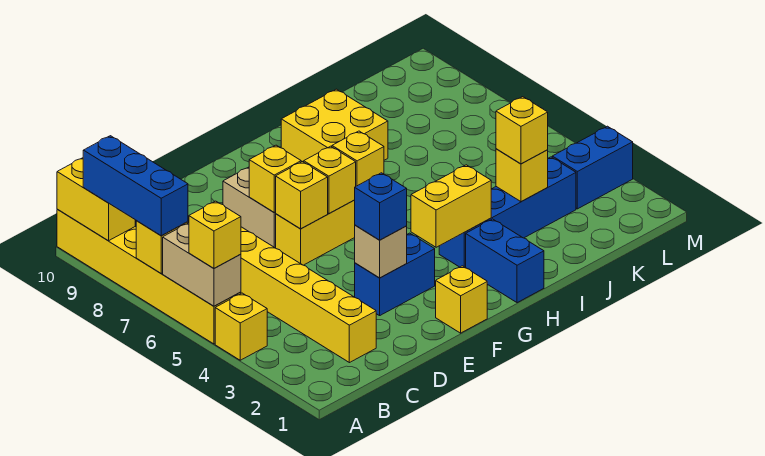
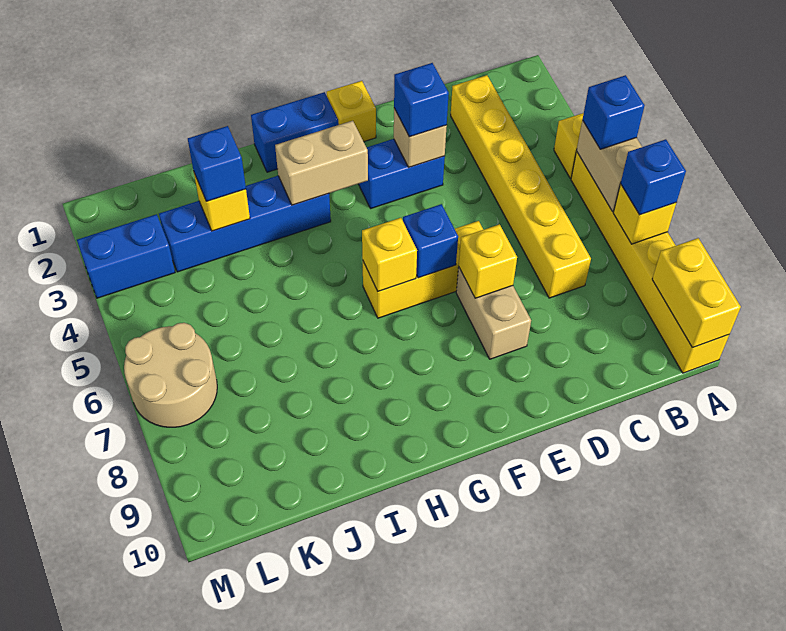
yellow 1x1 brick [189,201,241,268] -> blue 1x1 brick [583,75,645,149]
blue 1x3 brick [83,136,188,236] -> blue 1x1 brick [621,139,686,215]
yellow 1x1 brick [276,162,328,229] -> none
yellow 1x1 brick [304,146,356,214] -> blue 1x1 brick [403,204,458,278]
yellow 1x2 brick [411,165,491,247] -> tan 1x2 brick [275,121,368,205]
blue 1x2 brick [466,219,544,303] -> blue 1x2 brick turned to [251,92,339,172]
yellow 2x2 brick [281,89,388,162] -> none
yellow 1x1 brick [496,97,548,164] -> blue 1x1 brick [188,126,246,201]
none -> tan 2x2 round brick [124,323,217,427]

